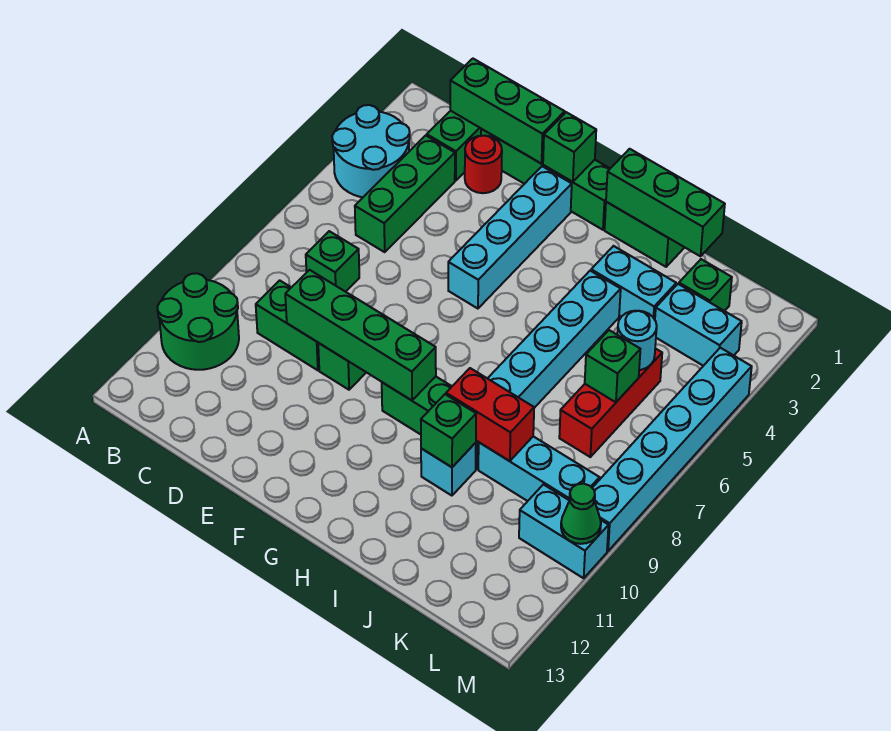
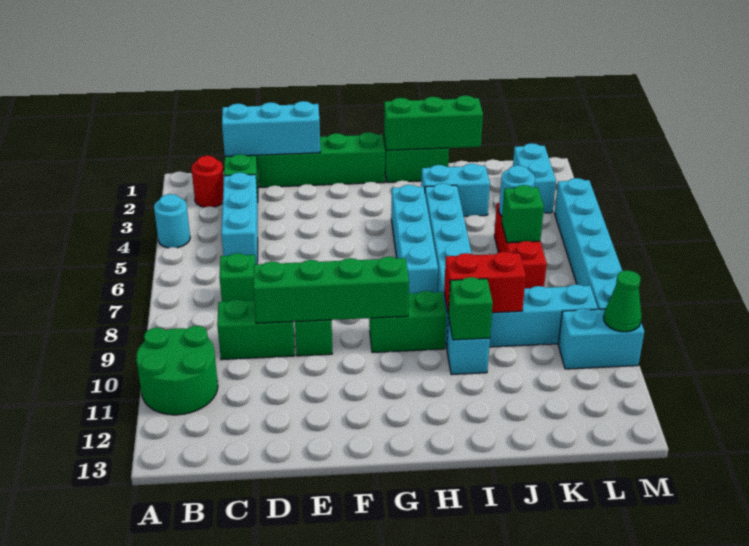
cyan 2x2 round brick [332,105,410,197] -> cyan 1x1 round brick [154,194,190,248]
green 1x3 brick [450,59,565,164] -> cyan 1x3 brick [222,101,320,156]
green 1x3 brick [355,135,455,252] -> cyan 1x3 brick [221,172,258,264]
red 1x1 round brick [465,136,502,193] -> red 1x1 round brick moved to [191,156,224,207]
green 1x1 brick [543,112,596,182] -> none
cyan 1x4 brick [448,166,572,309] -> cyan 1x4 brick moved to [391,185,438,294]
green 1x1 brick [679,259,732,311] -> none
cyan 1x2 brick [655,284,742,366] -> cyan 1x2 brick turned to [513,143,556,213]

